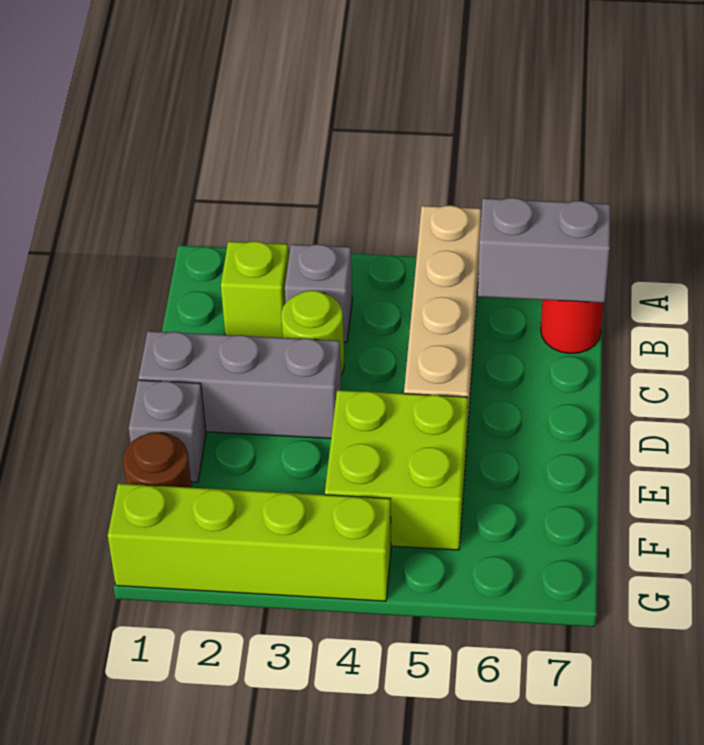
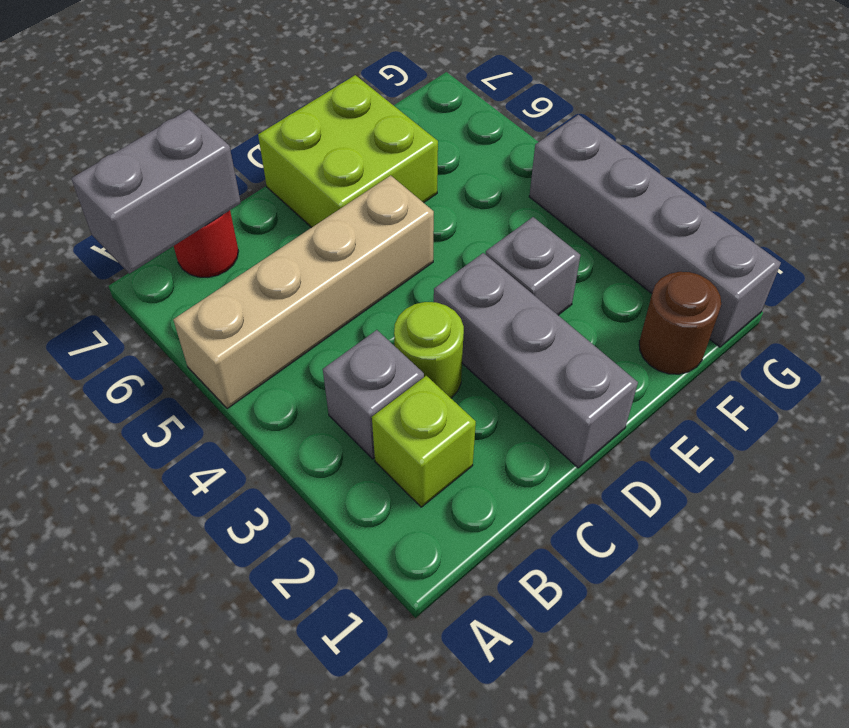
grey 1x2 brick [478,198,610,303] -> grey 1x2 brick turned to [71,110,241,274]
grey 1x1 brick [129,380,206,482] -> grey 1x1 brick moved to [486,217,580,315]
lime 2x2 brick [325,390,468,550] -> lime 2x2 brick moved to [258,75,438,228]
lime 1x4 brick [108,484,391,601] -> grey 1x4 brick [529,115,781,347]

